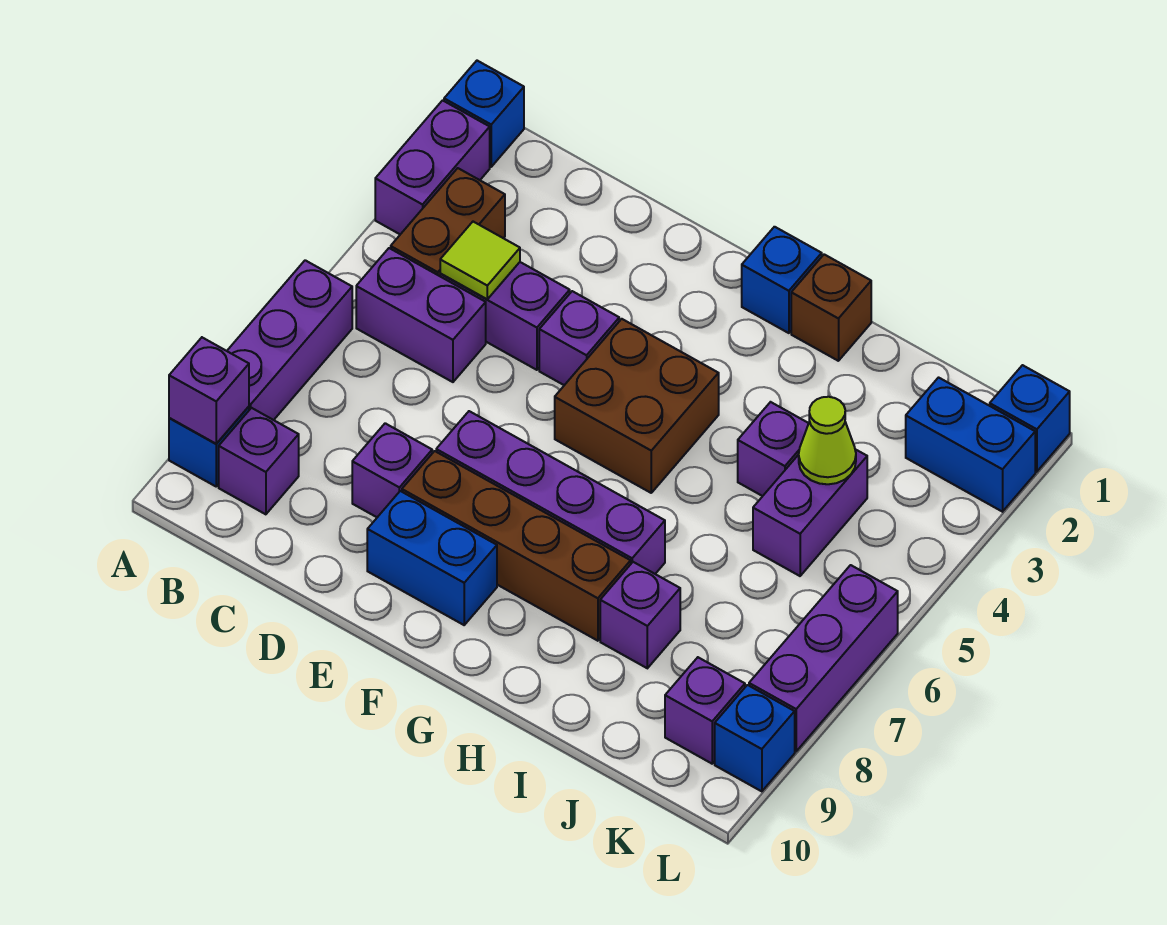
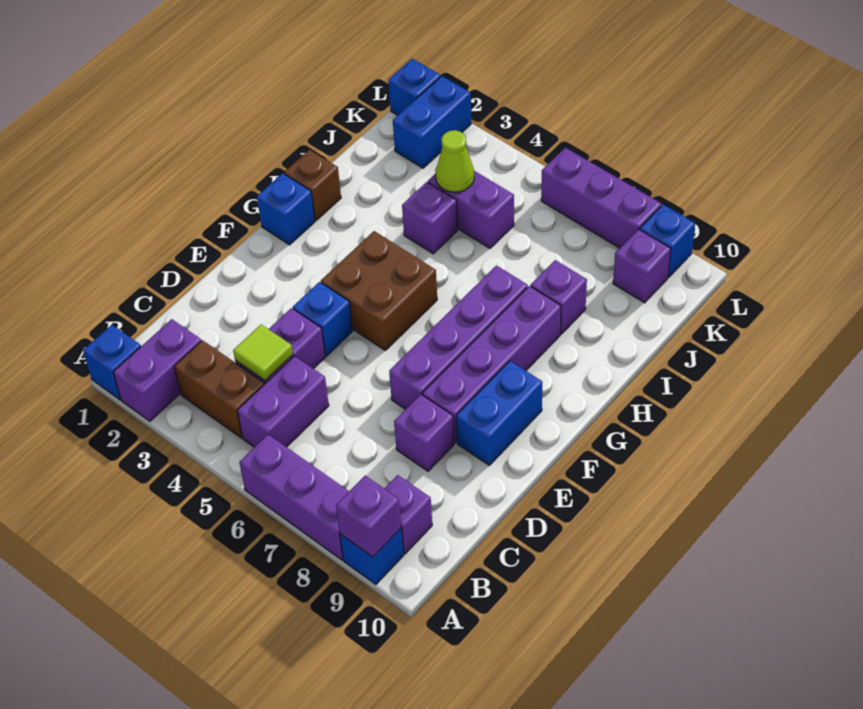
purple 1x2 brick [375,100,490,234] -> purple 1x2 brick turned to [113,319,201,421]
purple 1x1 brick [539,291,619,385] -> blue 1x1 brick [293,282,353,356]
brown 1x4 brick [402,451,631,641] -> purple 1x4 brick [422,286,561,443]

